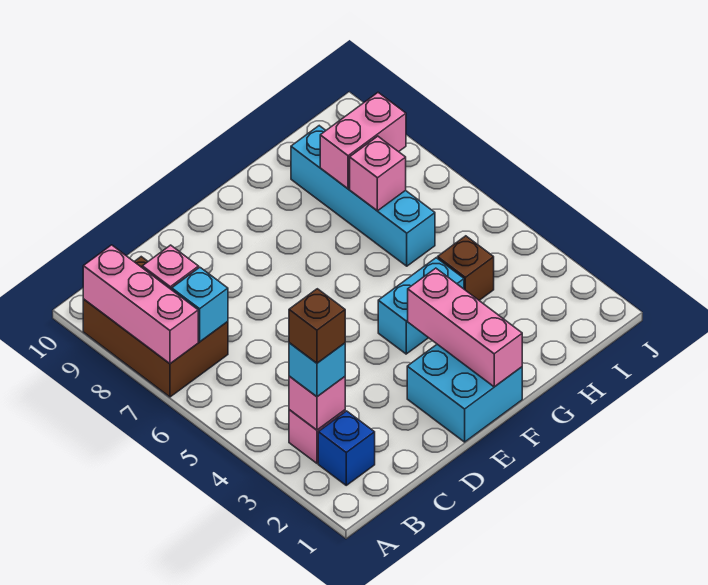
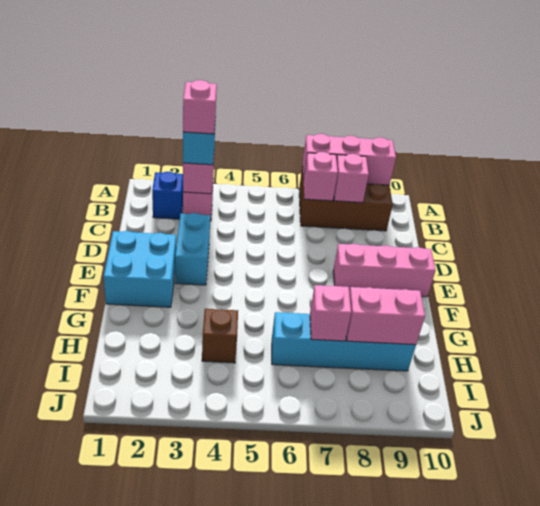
brown 1x1 brick [289,289,345,363] -> pink 1x1 brick [183,80,217,134]
cyan 1x1 brick [172,267,228,342] -> pink 1x1 brick [304,152,338,201]
pink 1x3 brick [408,268,522,387] -> pink 1x3 brick moved to [333,244,436,297]
cyan 1x2 brick [378,258,464,354] -> cyan 1x2 brick moved to [175,213,210,285]
pink 1x2 brick [320,93,406,189] -> pink 1x2 brick turned to [346,287,425,345]

